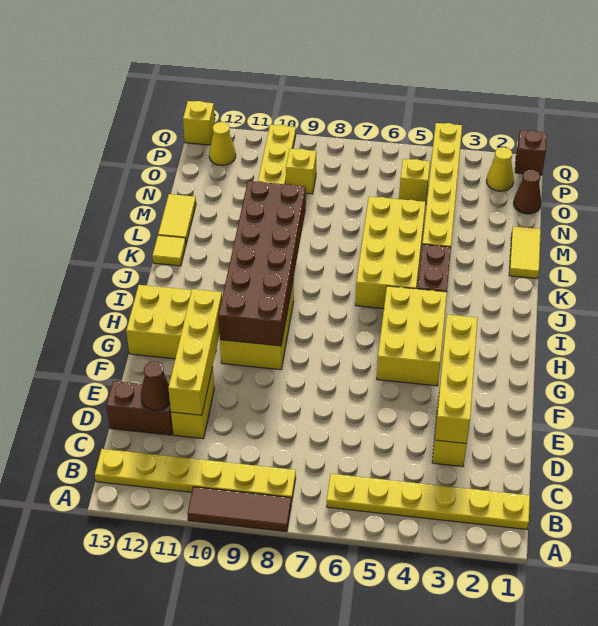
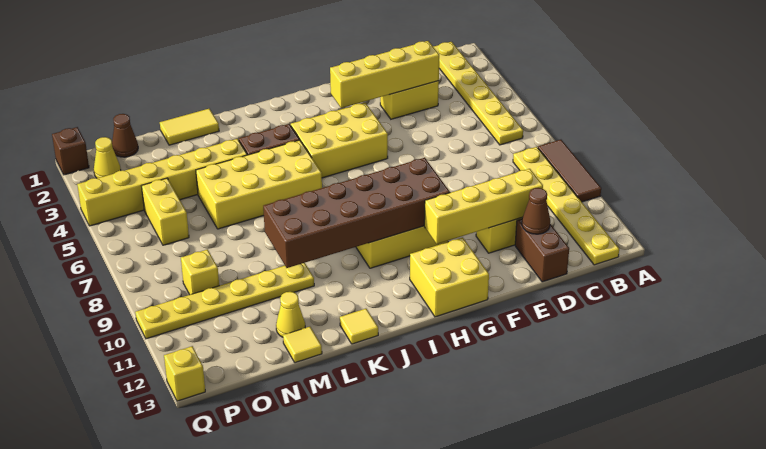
yellow 1x2 tile [158,194,196,243] -> yellow 1x1 tile [283,327,322,363]
yellow 1x1 brick [399,159,430,204] -> yellow 1x2 brick [142,178,189,245]
yellow 1x1 cone [209,122,236,165] -> yellow 1x1 cone moved to [276,292,305,337]

